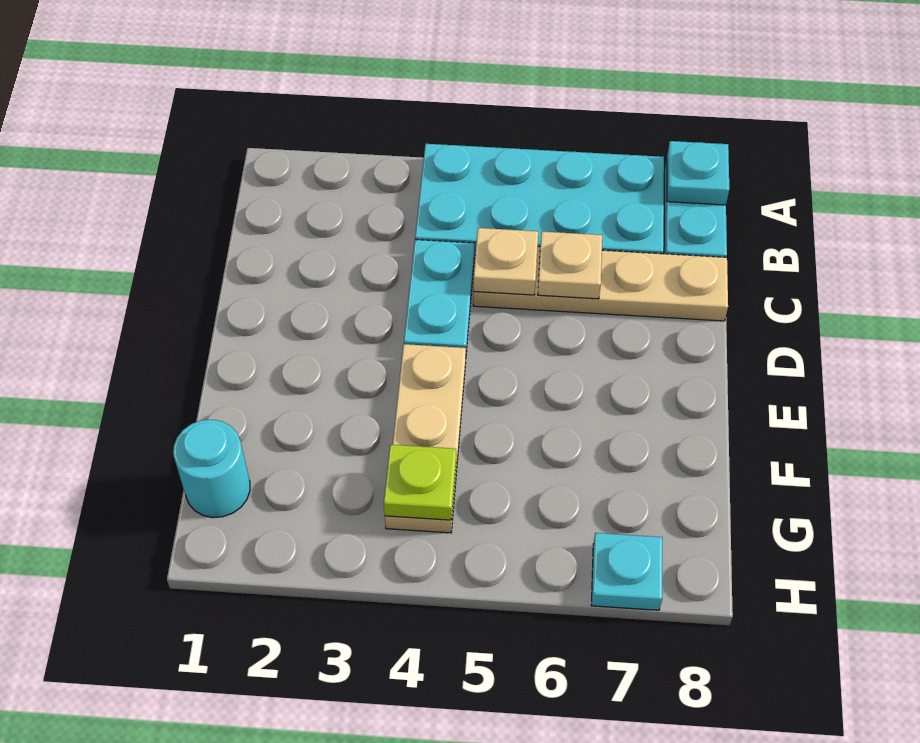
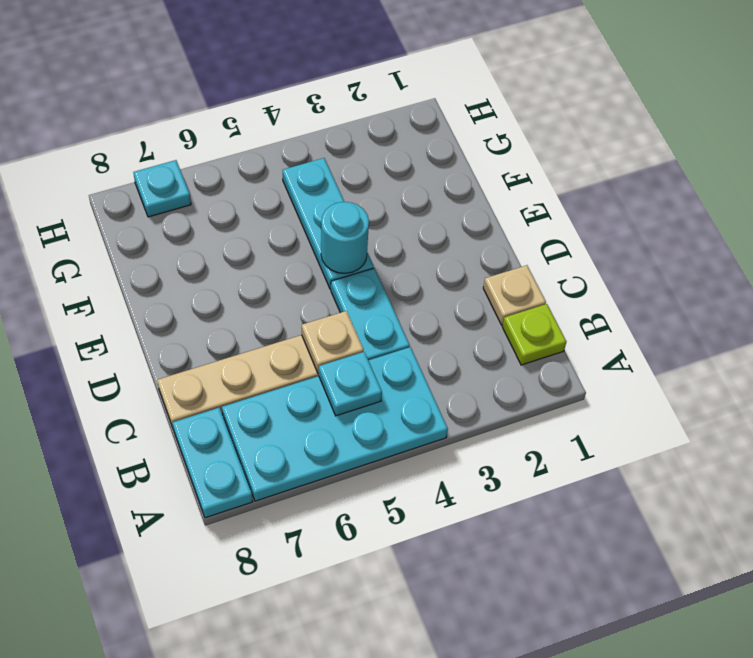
cyan 1x1 plate [667,141,729,205] -> cyan 1x1 plate moved to [319,352,382,416]
tan 1x1 plate [538,232,602,299] -> tan 1x1 plate moved to [483,265,546,325]
tan 1x3 plate [385,344,466,533] -> cyan 1x3 plate [283,158,374,289]
cyan 1x1 round brick [173,420,250,518] -> cyan 1x1 round brick moved to [321,202,369,273]
lime 1x1 plate [384,445,456,520] -> lime 1x1 plate moved to [502,304,566,365]

